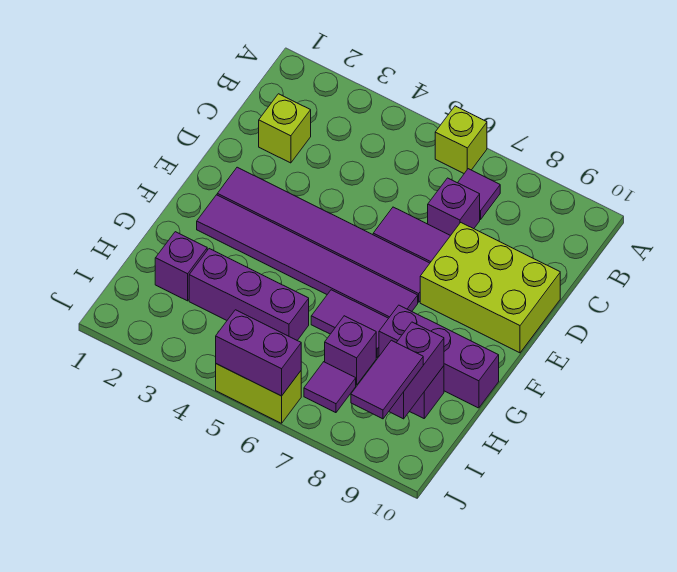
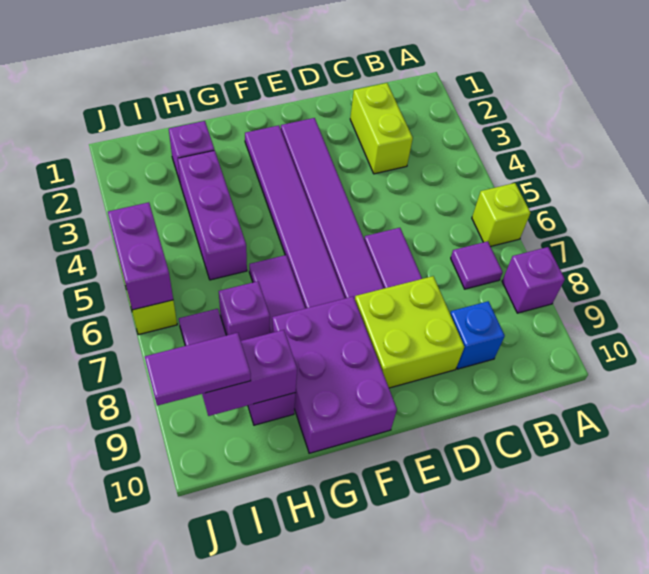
lime 1x1 brick [259,94,311,163] -> lime 1x2 brick [350,83,413,174]
purple 1x1 brick [428,178,480,236] -> purple 1x1 brick moved to [502,247,565,313]
none -> blue 1x1 brick [450,301,505,369]
lime 2x3 brick [420,223,560,353] -> lime 2x2 brick [355,276,464,388]
purple 1x3 brick [379,305,499,408] -> purple 2x3 brick [272,297,397,453]

